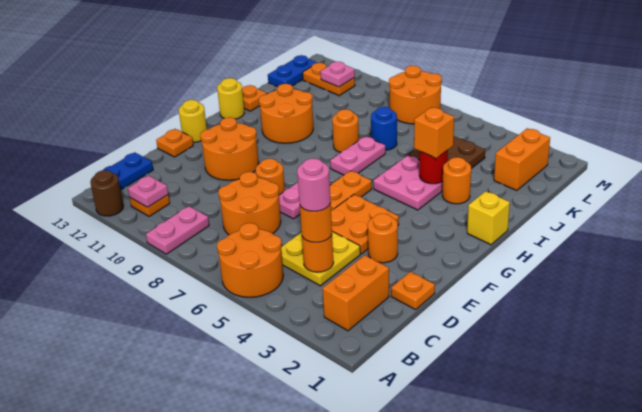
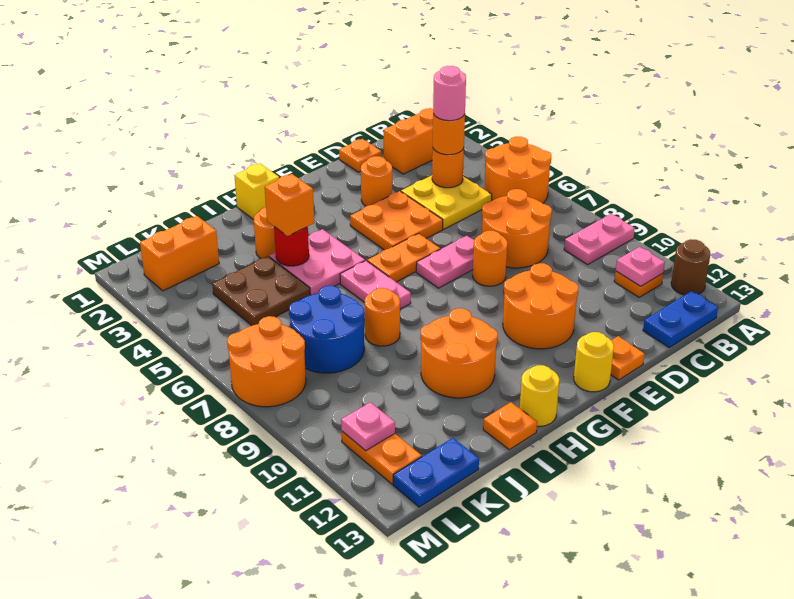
pink 1x2 plate [330,136,385,175] -> pink 1x2 plate turned to [340,261,411,309]
blue 1x1 round brick [371,107,397,150] -> blue 2x2 round brick [289,286,365,373]

